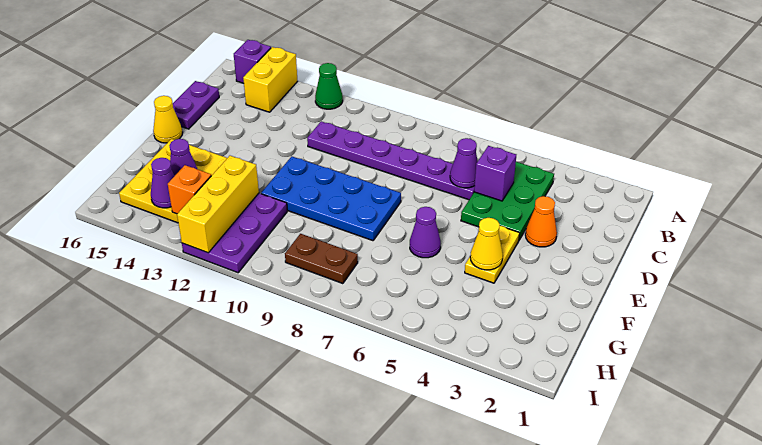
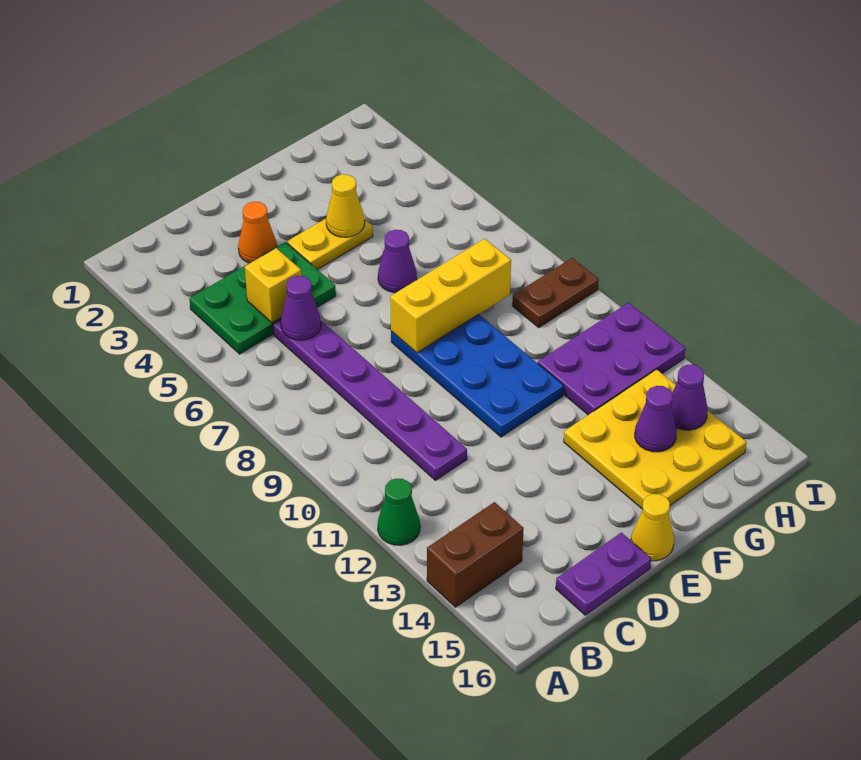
yellow 1x2 brick [243,47,297,112] -> brown 1x2 brick [427,502,524,607]
purple 1x1 brick [234,40,271,84] -> none
purple 1x1 brick [474,146,516,201] -> yellow 1x1 brick [245,248,301,323]
yellow 1x3 brick [177,156,259,253] -> yellow 1x3 brick moved to [390,239,511,353]
brown 1x2 plate [285,234,358,284] -> brown 1x2 plate turned to [512,258,599,327]
orange 1x1 brick [168,165,211,214] -> none

